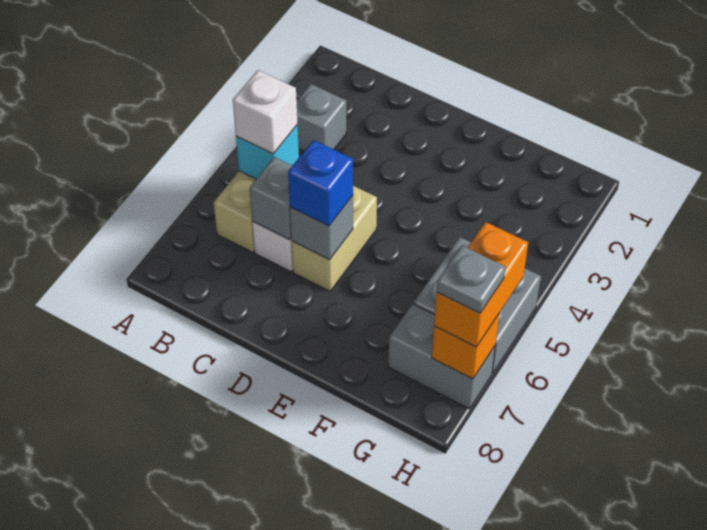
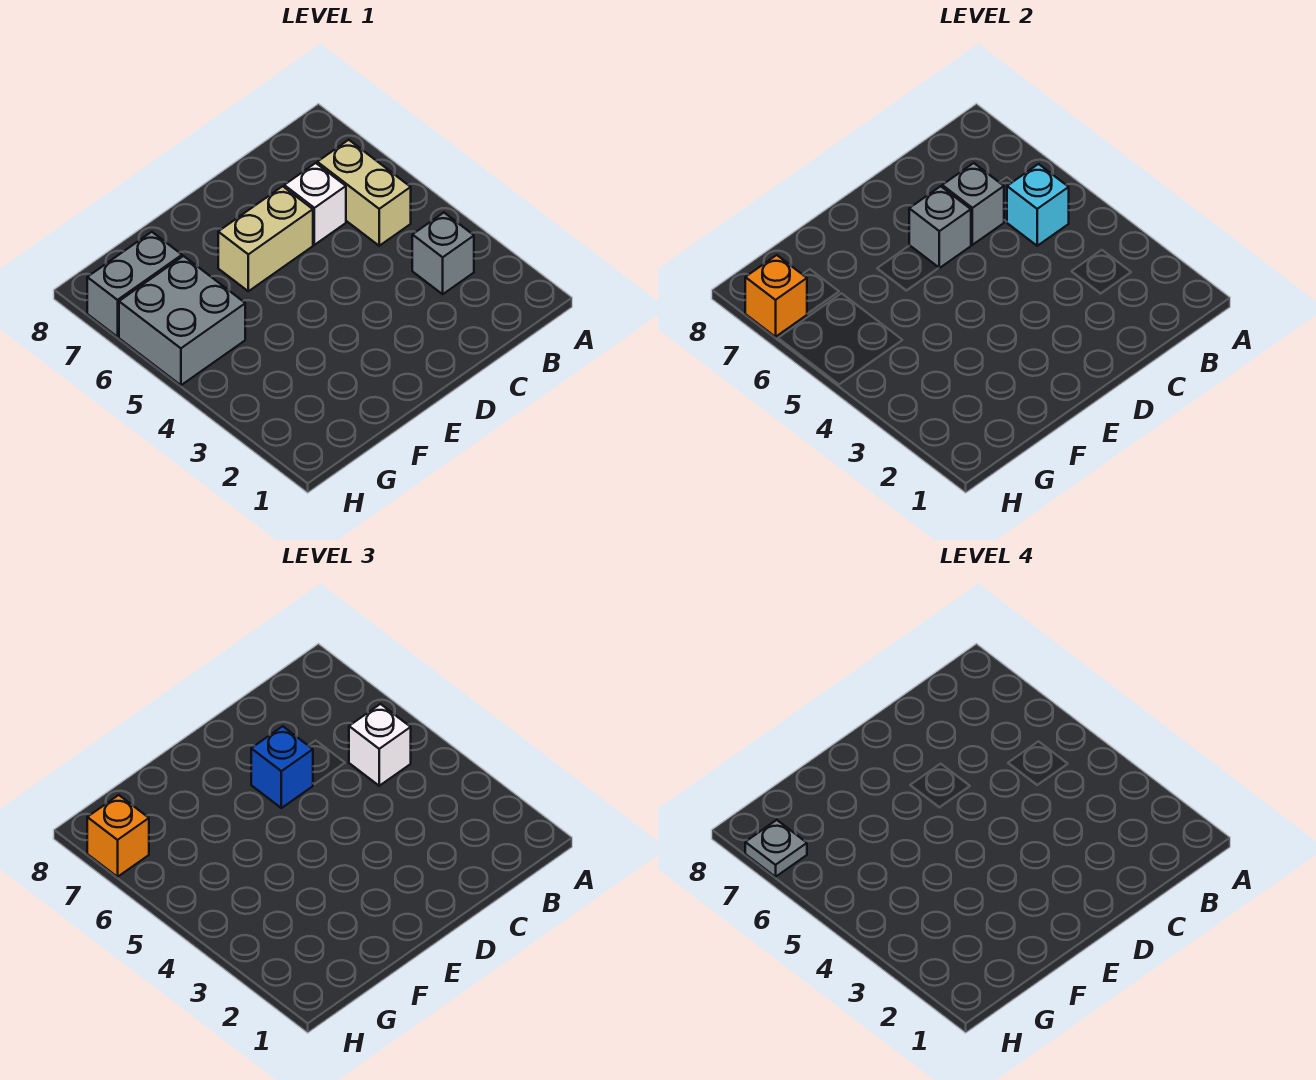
tan 1x2 brick [292,186,377,291] -> tan 1x2 brick turned to [218,186,313,291]
orange 1x2 brick [434,222,528,347] -> orange 1x1 brick [87,795,149,877]

